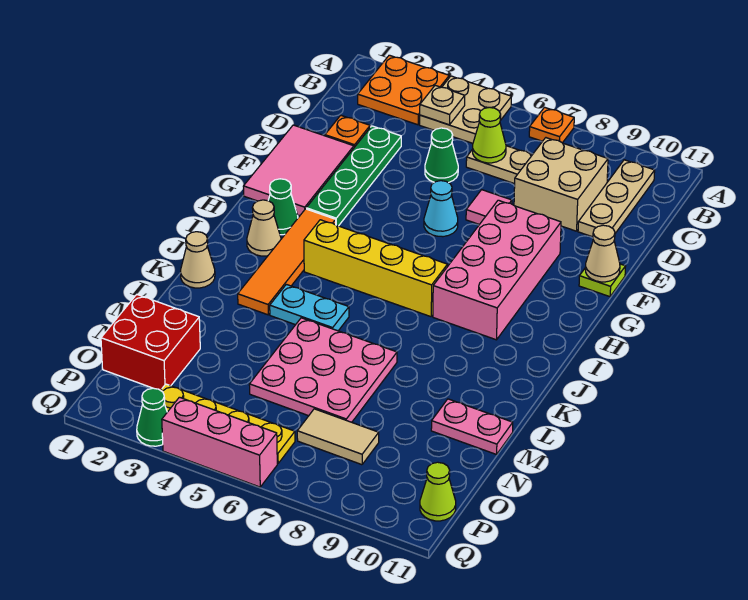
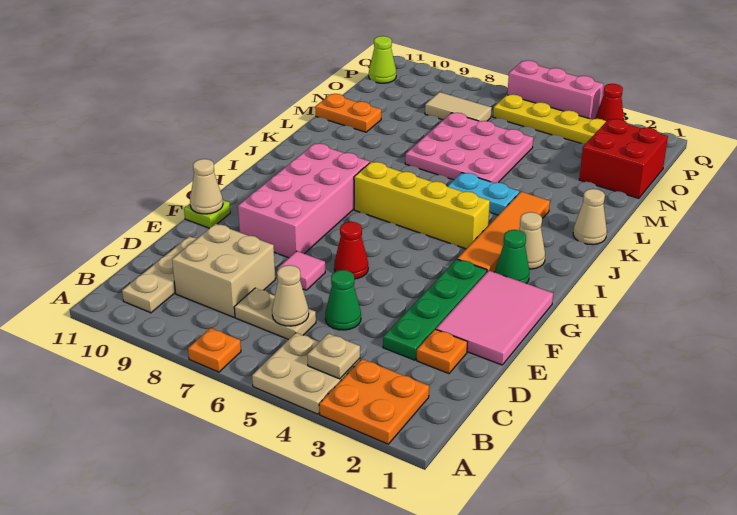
lime 1x1 cone [473,107,506,163] -> tan 1x1 cone [272,265,309,326]
cyan 1x1 cone [424,181,458,237] -> red 1x1 cone [334,222,368,279]
pink 1x2 plate [431,399,513,454] -> orange 1x2 plate [315,94,381,132]
green 1x1 cone [137,388,167,446] -> red 1x1 cone [595,84,624,121]

